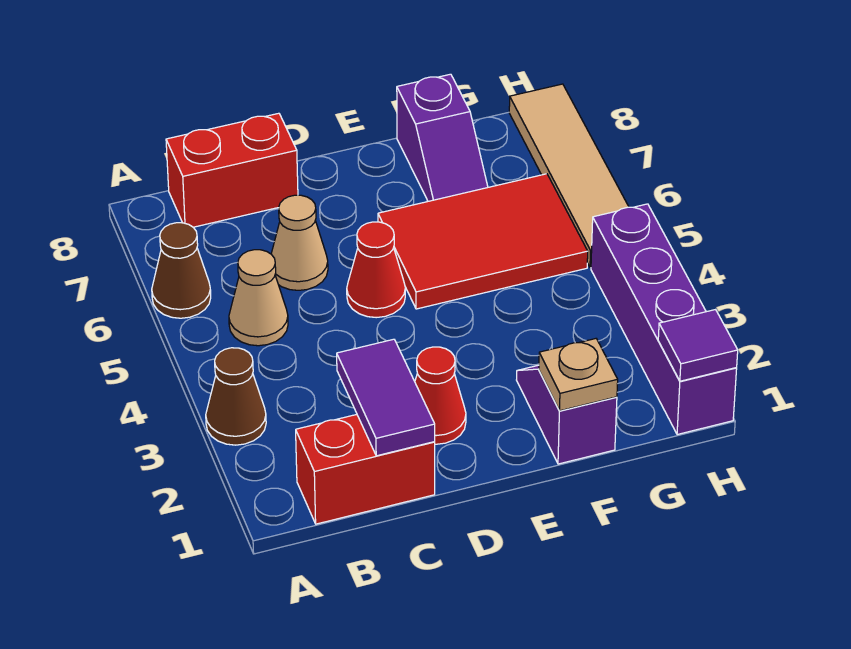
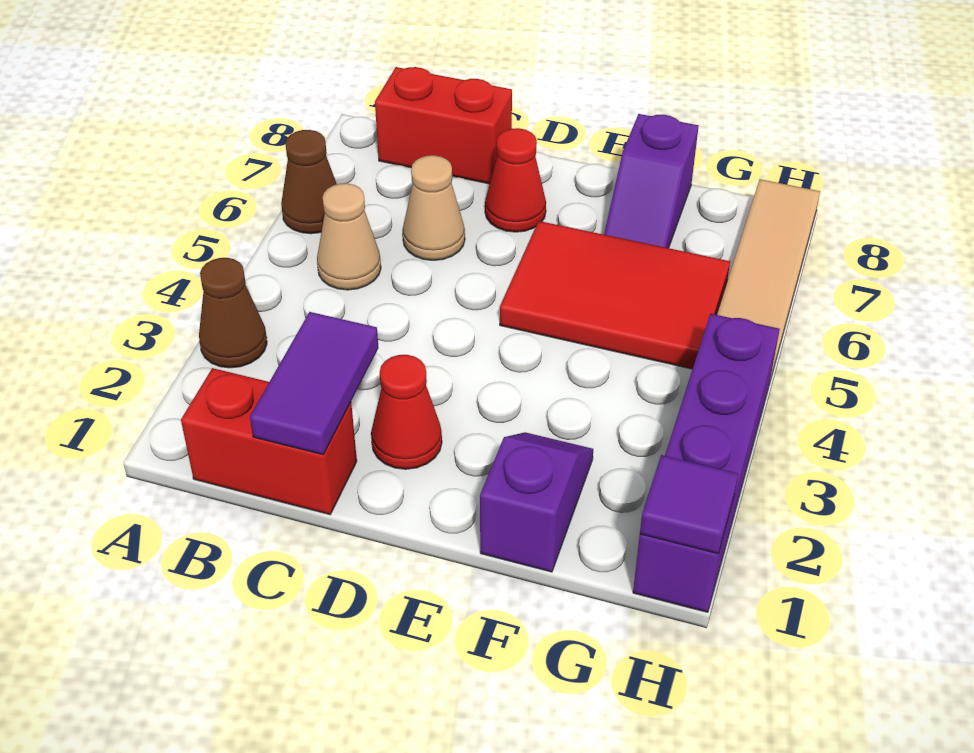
red 1x1 cone [347,222,405,318] -> red 1x1 cone moved to [485,128,546,232]
tan 1x1 plate [539,339,618,411] -> none

